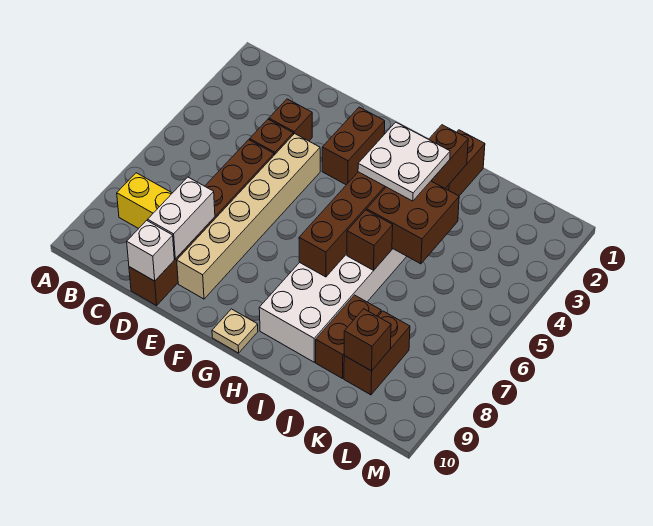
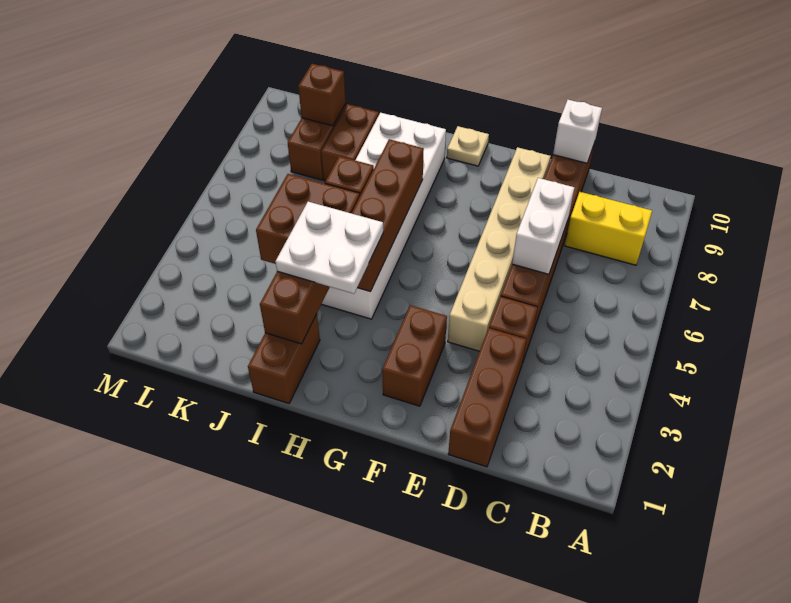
brown 1x1 brick [269,99,312,141] -> brown 1x3 brick [448,328,527,467]
white 1x2 brick [148,177,215,259] -> white 1x2 brick moved to [512,178,574,274]

